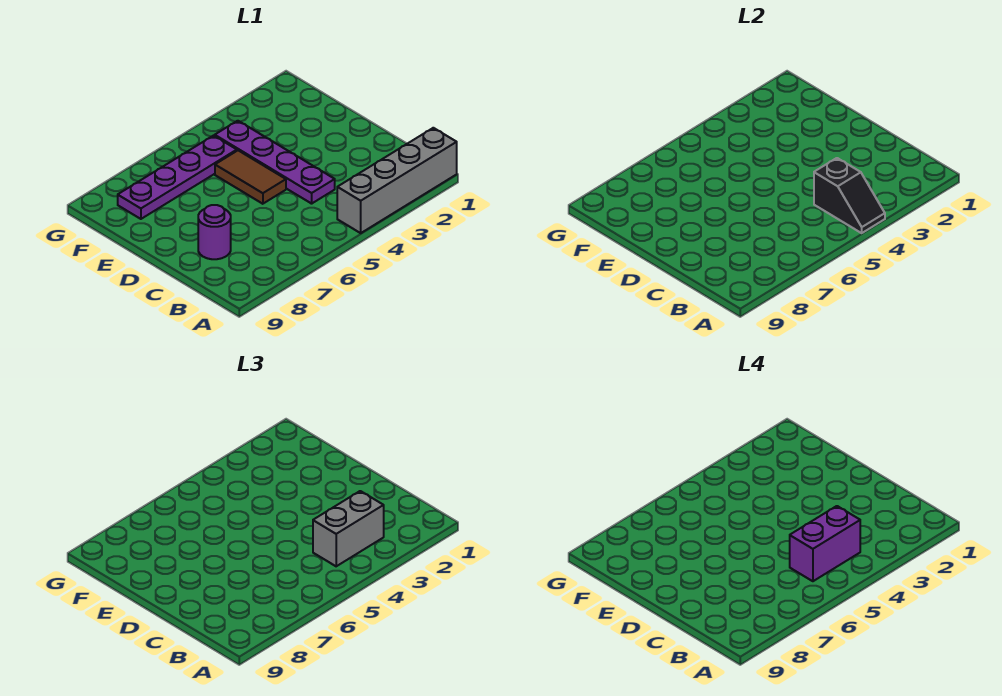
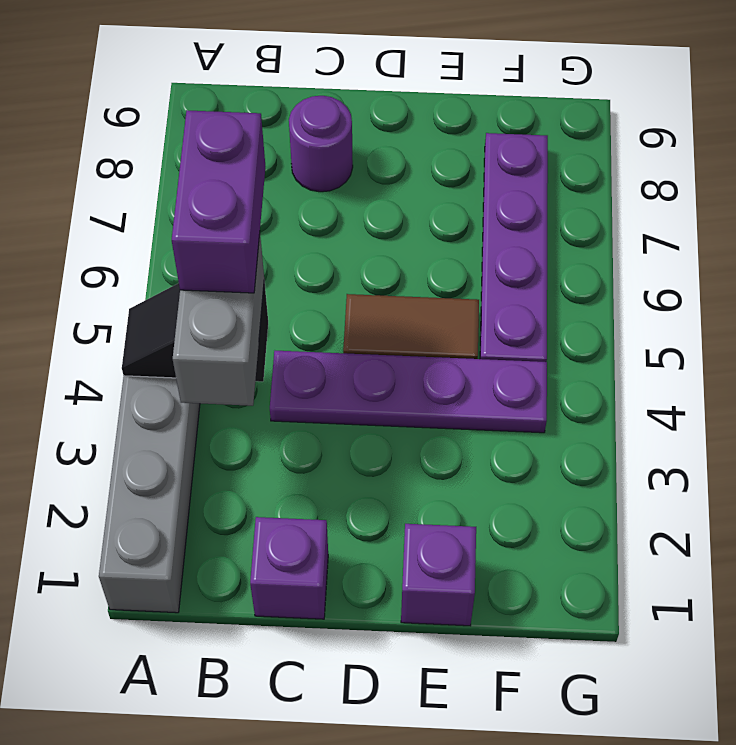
none -> purple 1x1 brick [250,517,328,619]
none -> purple 1x1 brick [401,524,476,626]

